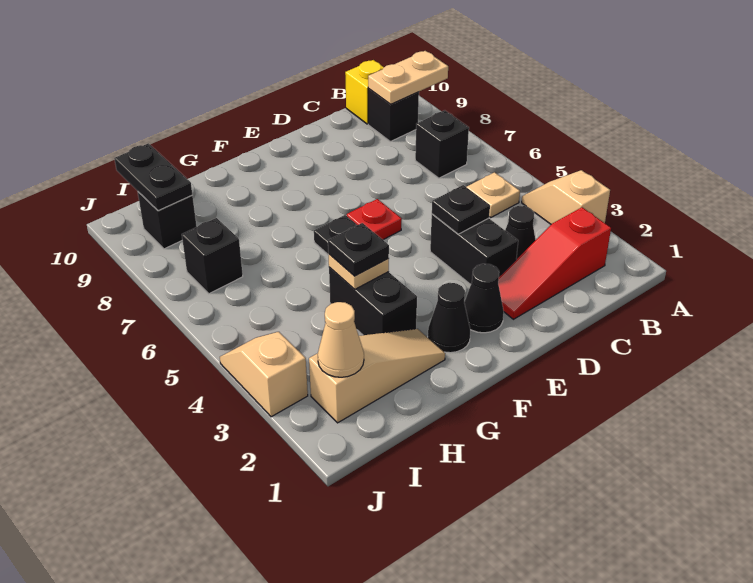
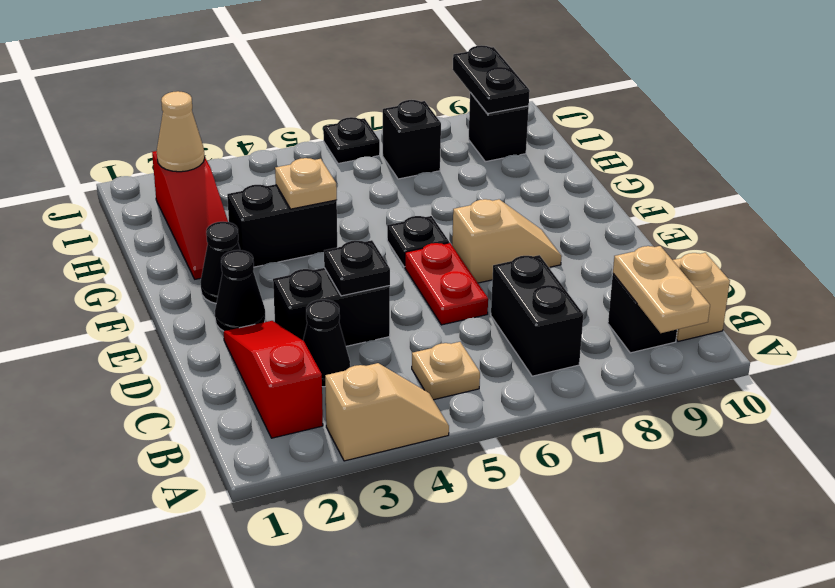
black 1x1 brick [415,110,469,178] -> black 1x2 brick [491,255,584,376]
yellow 1x1 brick [345,60,384,124] -> tan 1x1 brick [673,253,730,341]
red 1x1 plate [347,199,402,240] -> red 1x2 plate [405,243,488,325]
tan 1x3 slope [309,329,445,423] -> red 1x3 slope [152,151,228,279]
black 1x1 plate [328,223,389,276] -> black 1x1 plate moved to [323,117,380,164]
black 1x2 plate [114,143,192,211] -> black 1x2 plate turned to [453,46,530,114]
tan 1x2 slope [220,332,308,417] -> tan 1x2 slope moved to [452,199,562,283]

